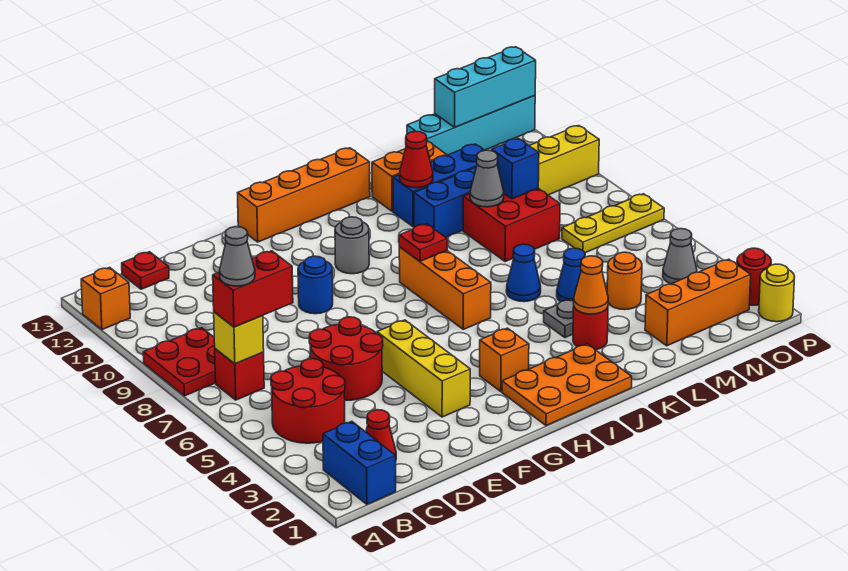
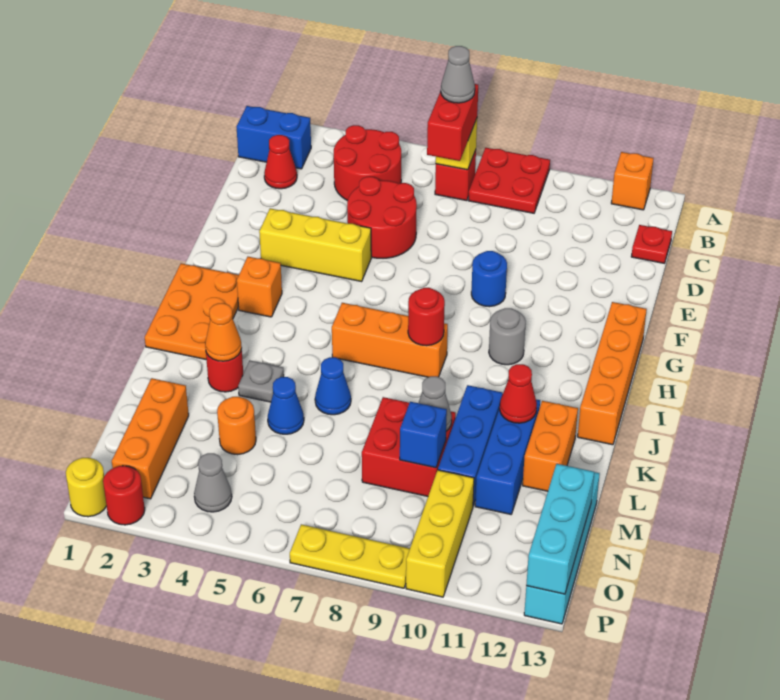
red 1x1 plate [399,224,447,261] -> red 1x1 round brick [408,288,445,346]
yellow 1x3 plate [562,194,664,253] -> yellow 1x3 plate turned to [290,524,410,588]

